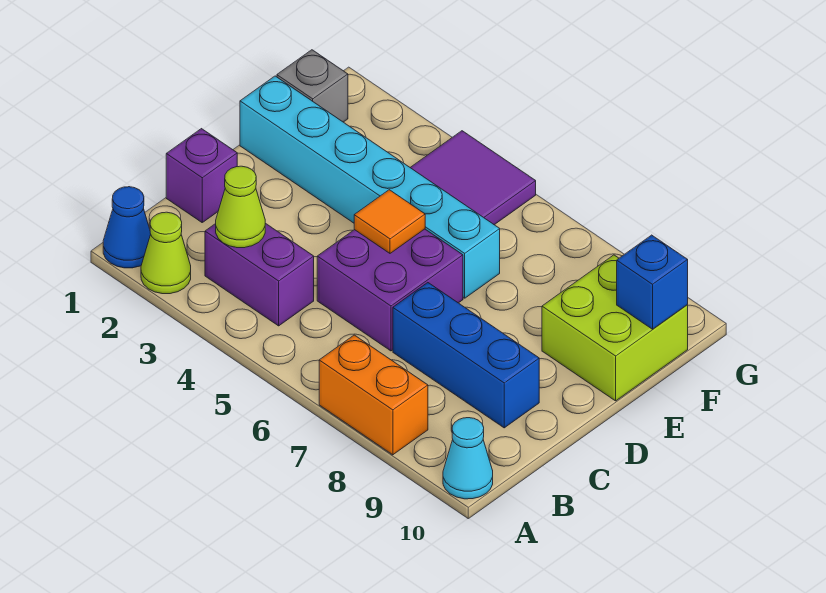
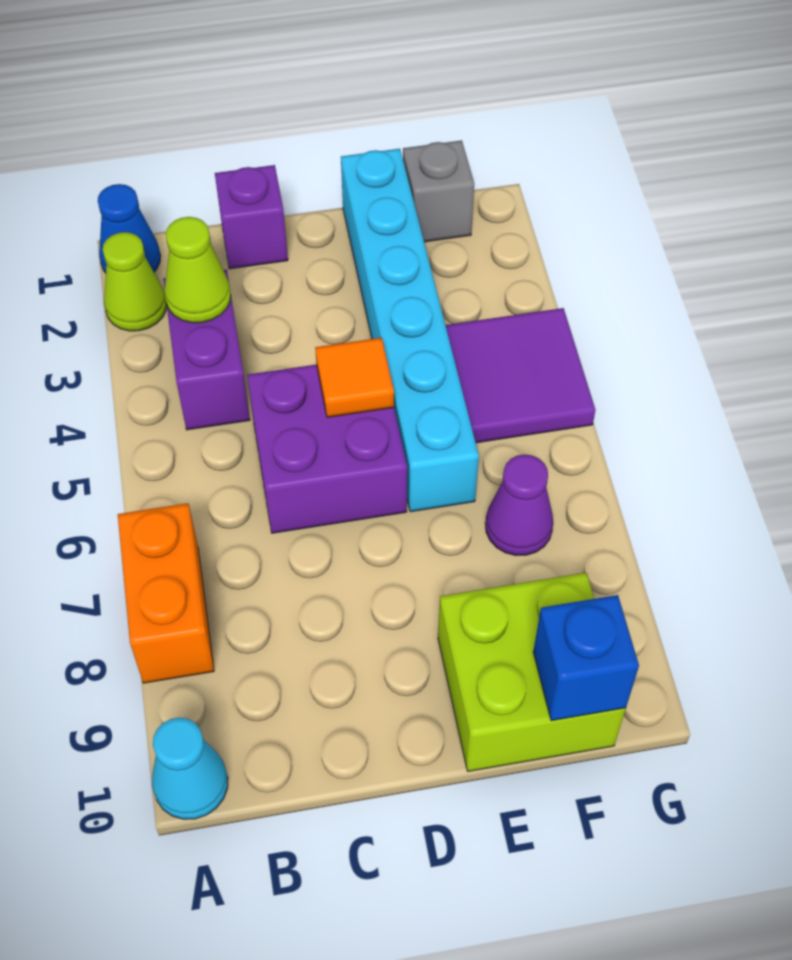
blue 1x3 brick [393,283,539,428] -> none
none -> purple 1x1 cone [485,454,553,555]

